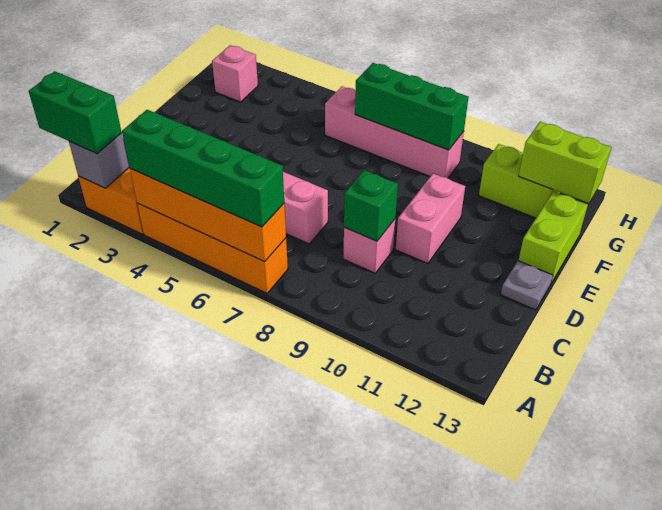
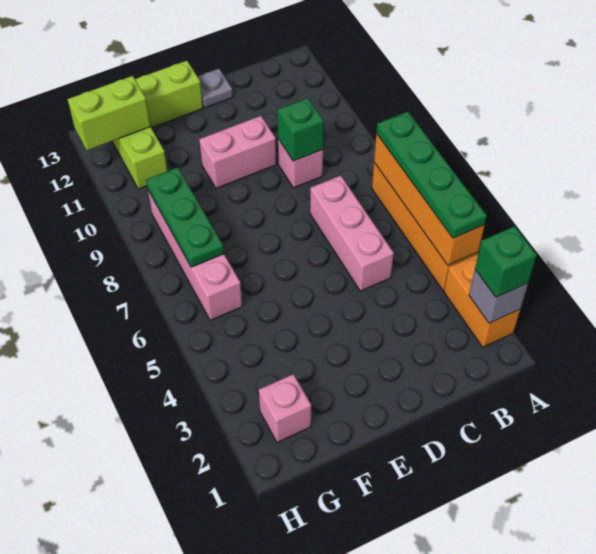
green 1x2 brick [29,71,122,153] -> green 1x1 brick [475,226,537,297]
green 1x4 brick [122,110,284,227] -> green 1x4 plate [376,112,487,238]
green 1x3 brick [355,63,468,150] -> green 1x3 plate [146,168,224,267]
lime 1x2 brick [519,122,611,203] -> lime 1x2 brick turned to [68,76,151,150]

